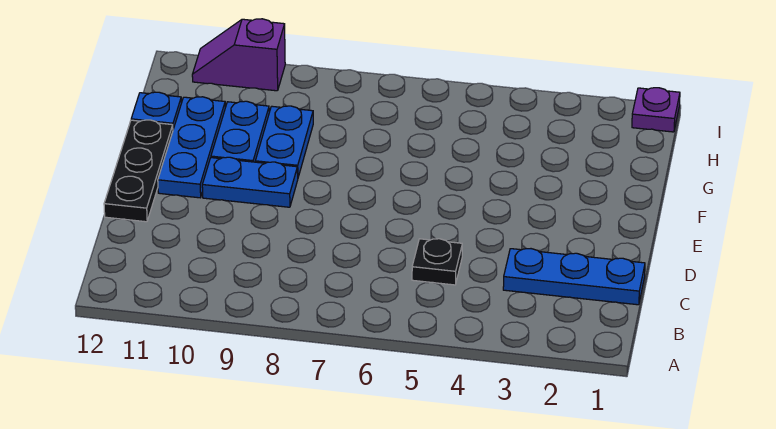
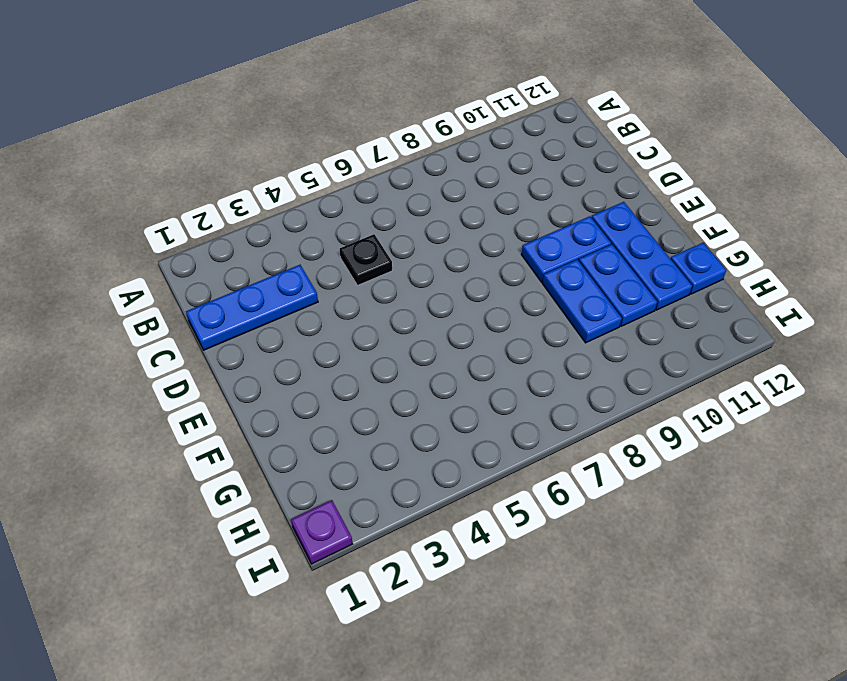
black 1x3 plate [104,120,173,222] -> none
purple 1x2 slope [192,19,285,91] -> none

